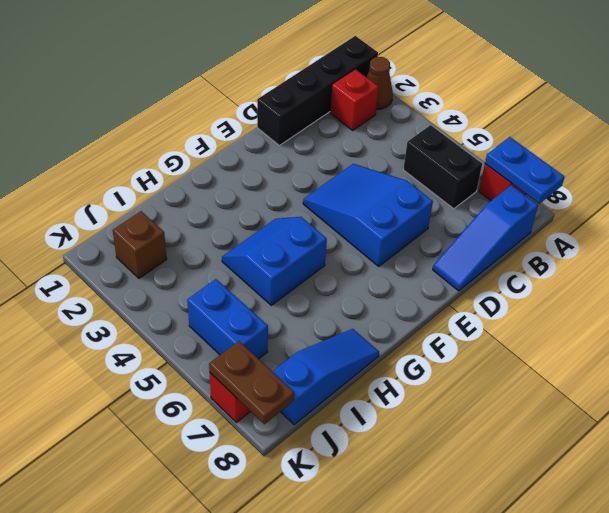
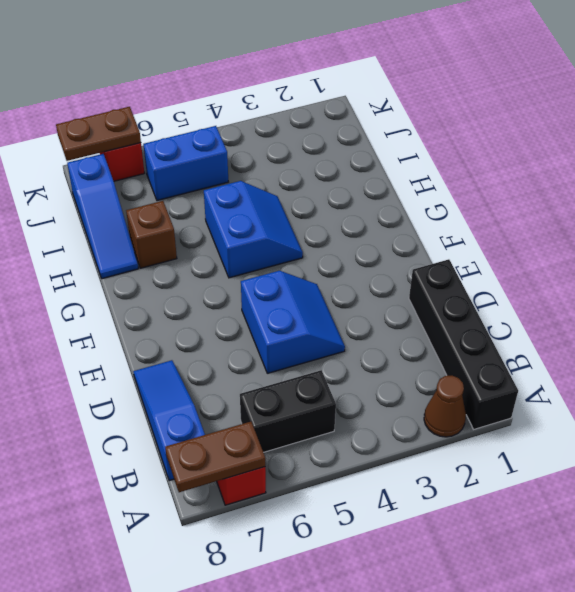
blue 1x2 plate [485,137,565,204] -> brown 1x2 plate [165,421,265,492]
red 1x1 brick [330,69,378,130] -> none
blue 2x3 slope [303,164,433,266] -> blue 2x2 slope [241,271,345,373]
brown 1x1 brick [113,211,167,278] -> brown 1x1 brick moved to [126,201,177,268]

